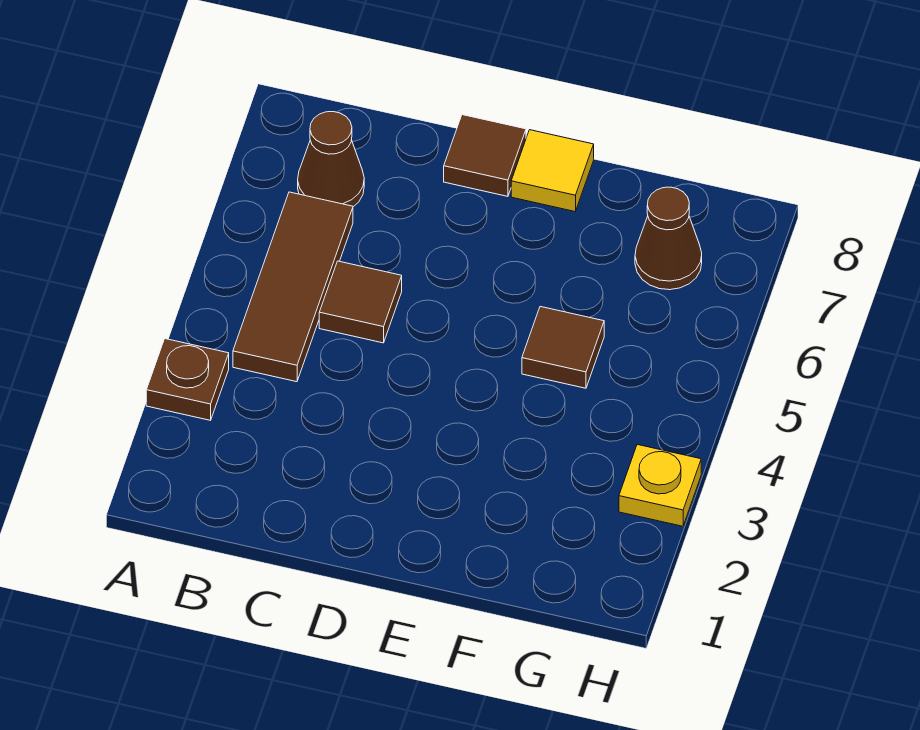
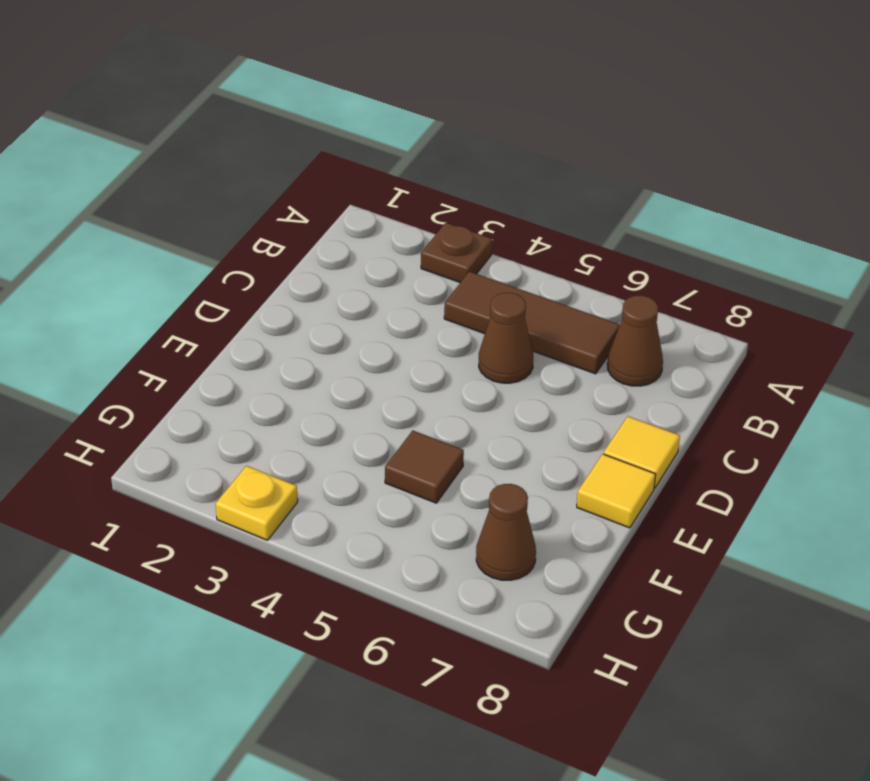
brown 1x1 tile [319,261,402,343] -> brown 1x1 cone [479,293,533,383]
brown 1x1 tile [444,115,526,196] -> yellow 1x1 tile [604,416,680,488]

